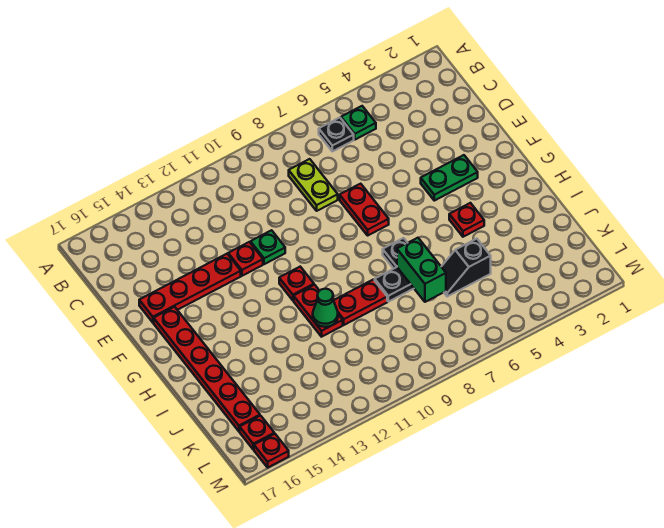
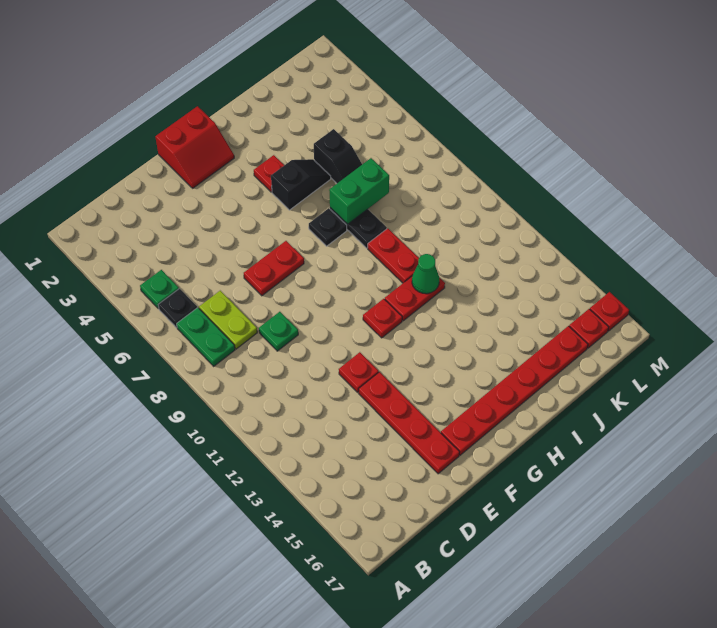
lime 1x2 plate [289,159,338,211] -> lime 1x2 plate turned to [199,291,257,349]
green 1x1 plate [251,230,285,264] -> green 1x1 plate moved to [259,312,298,351]
none -> red 2x2 slope [155,106,234,188]
green 1x2 plate [421,155,478,201] -> green 1x2 plate moved to [177,308,235,366]
none -> black 1x2 slope [271,159,331,210]

